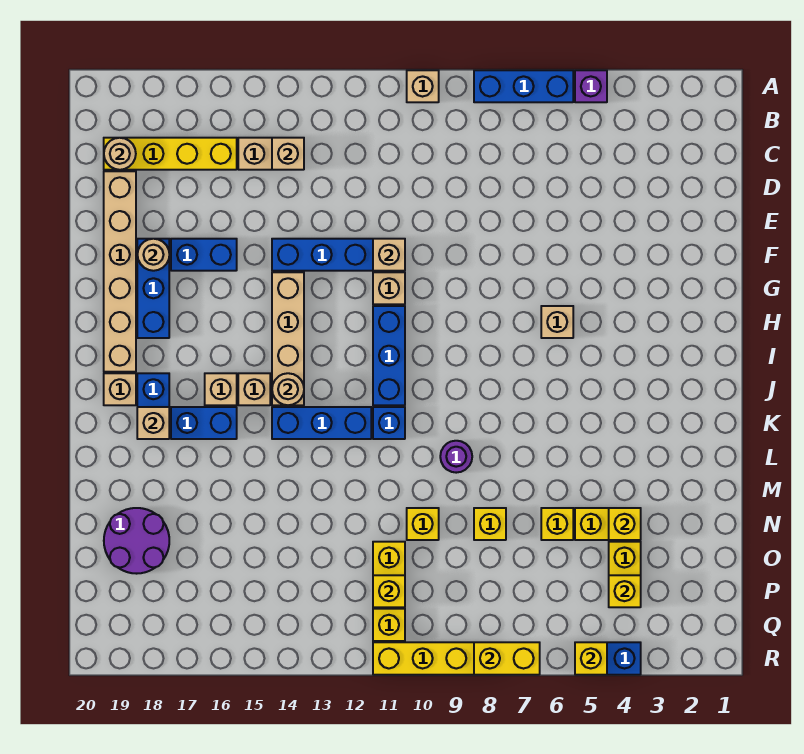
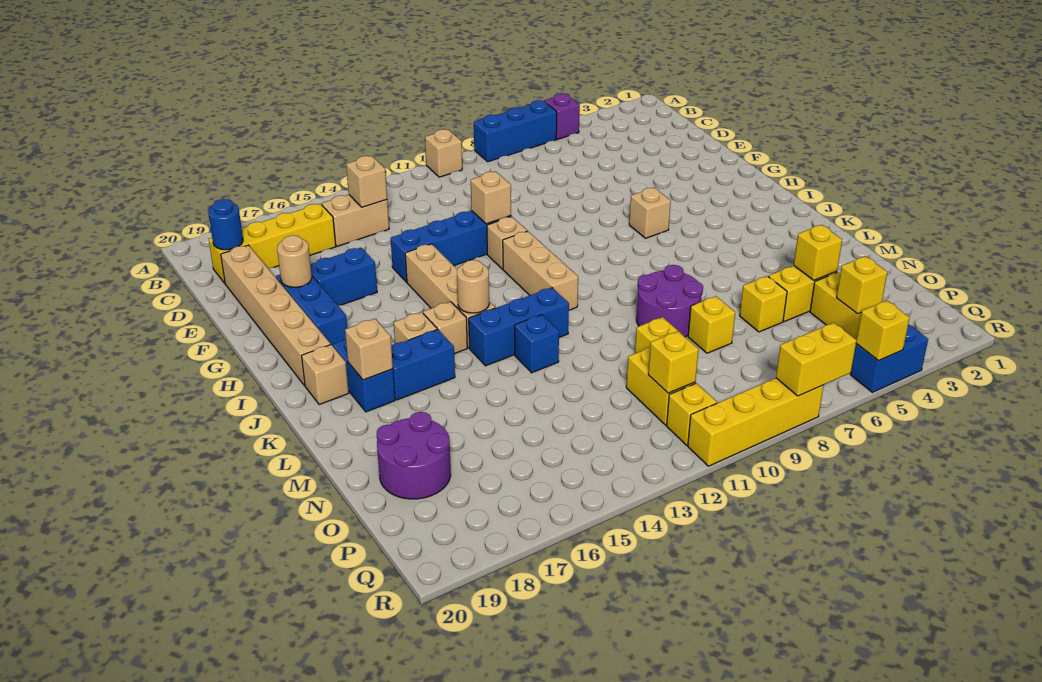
tan 1x1 round brick [104,138,136,170] -> blue 1x1 round brick [208,199,243,250]
blue 1x3 brick [373,306,405,405] -> tan 1x3 brick [503,231,578,310]
blue 1x1 brick [373,407,405,439] -> blue 1x1 brick moved to [515,315,559,373]
purple 1x1 round brick [440,441,472,473] -> purple 2x2 round brick [636,265,703,337]

